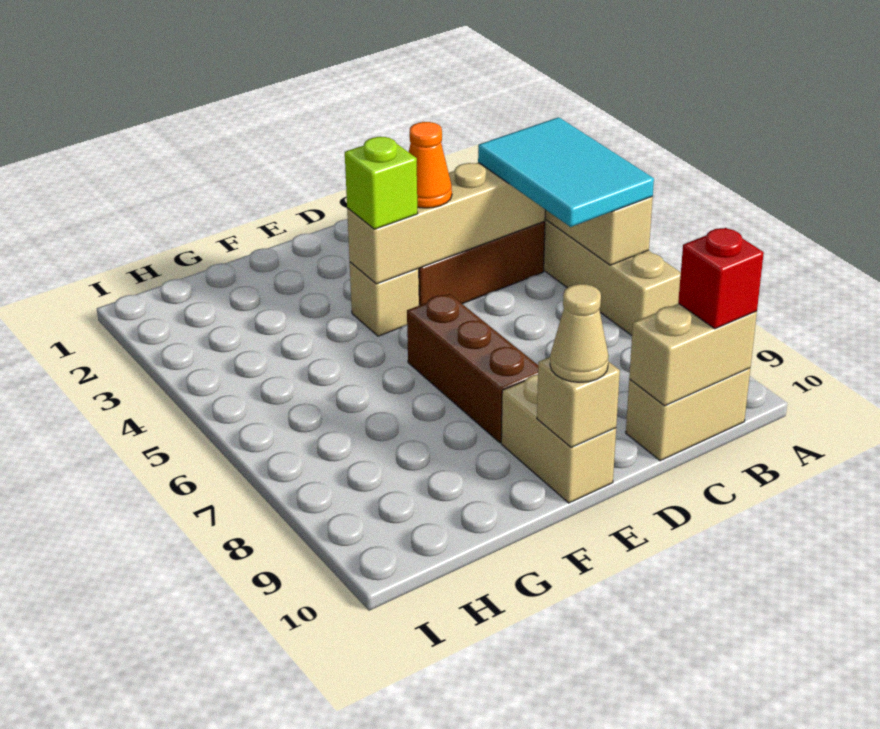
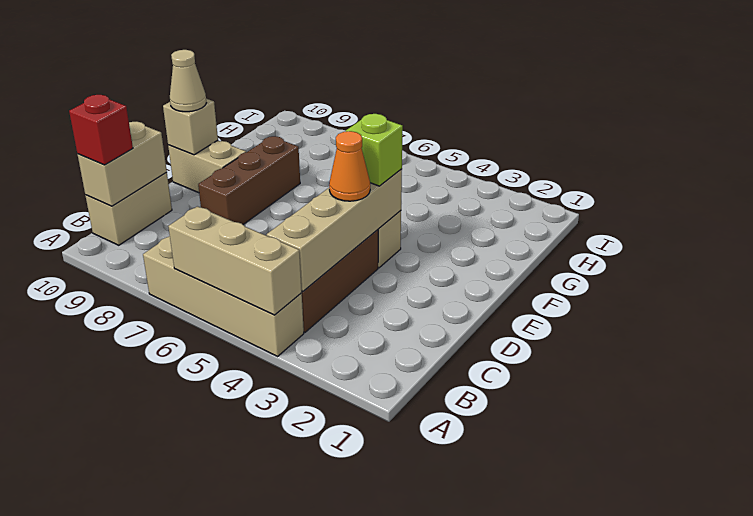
cyan 2x3 tile [478,117,654,227] -> none
brown 1x3 brick [407,294,538,443] -> brown 1x3 brick turned to [198,136,300,224]

